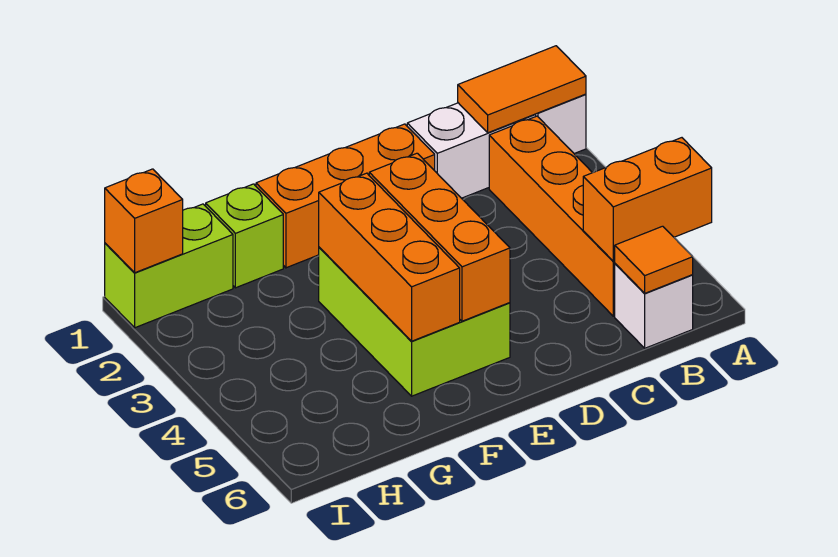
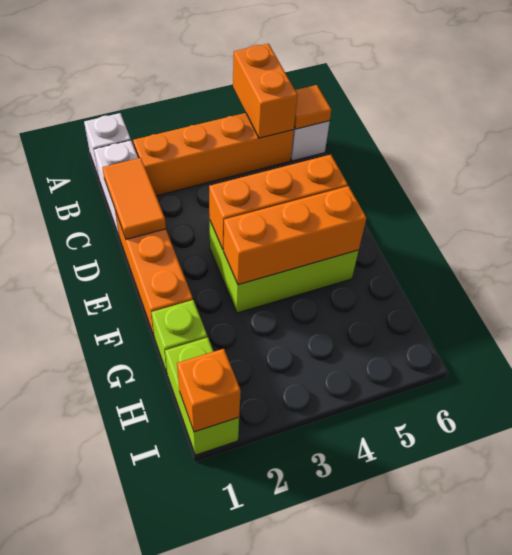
orange 1x2 tile [458,46,586,133] -> orange 1x2 tile moved to [102,158,166,239]

